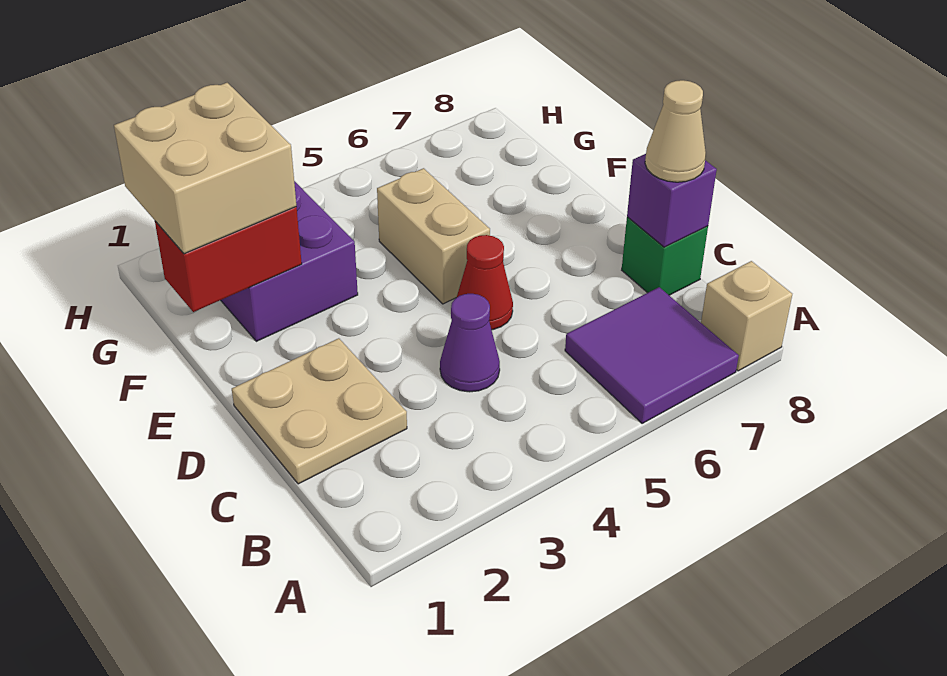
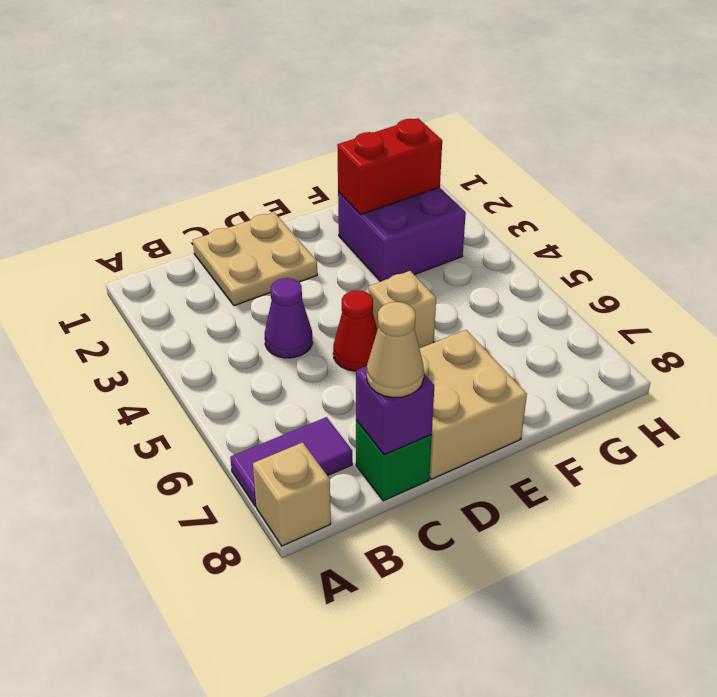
purple 2x2 tile [565,287,739,424] -> purple 1x2 tile [230,417,352,507]
tan 1x2 brick [377,168,490,304] -> tan 1x1 brick [368,271,436,348]
red 1x2 brick [155,207,302,312] -> red 1x2 brick turned to [337,118,442,214]
tan 2x2 brick [114,83,296,254] -> tan 2x2 brick moved to [419,330,527,479]

